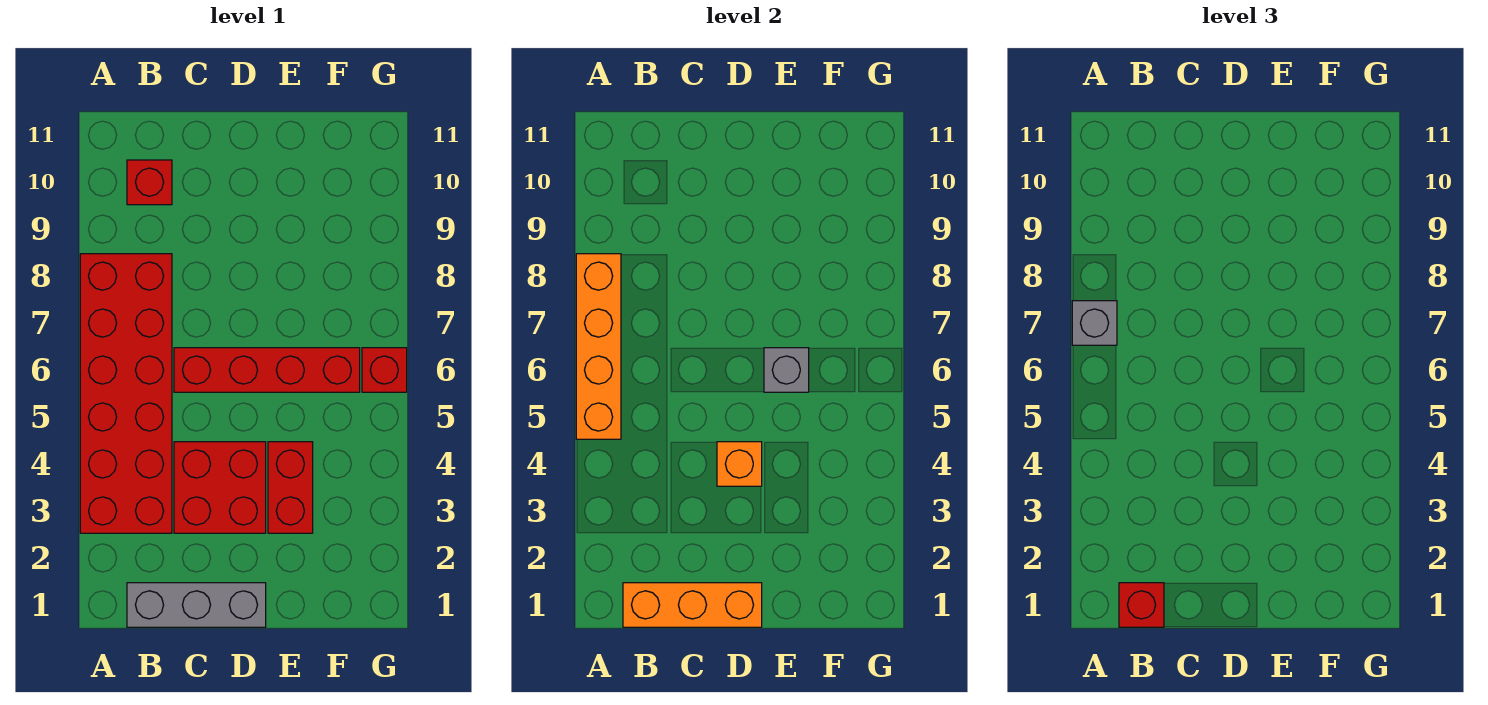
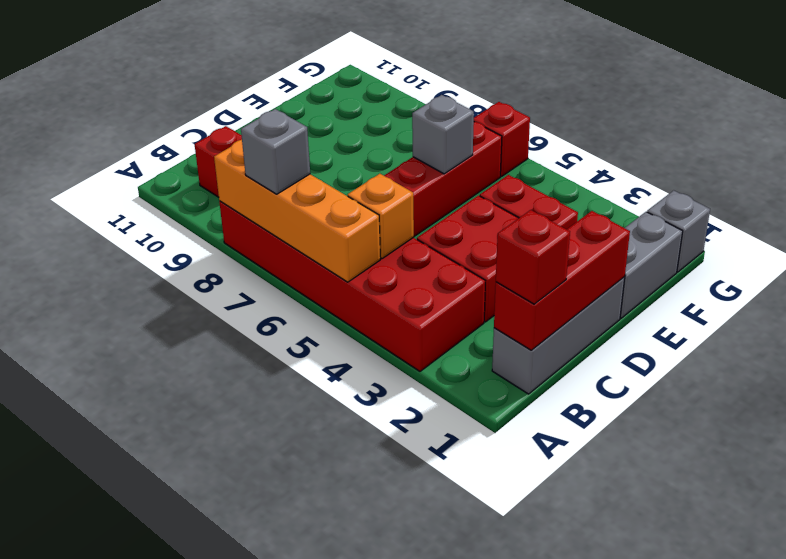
orange 1x3 brick [623,583,762,627] -> red 1x3 brick [494,211,630,350]
orange 1x1 brick [717,442,762,486] -> orange 1x1 brick moved to [348,174,414,259]
none -> grey 1x2 brick [620,212,683,318]
none -> grey 1x1 brick [647,190,710,272]

